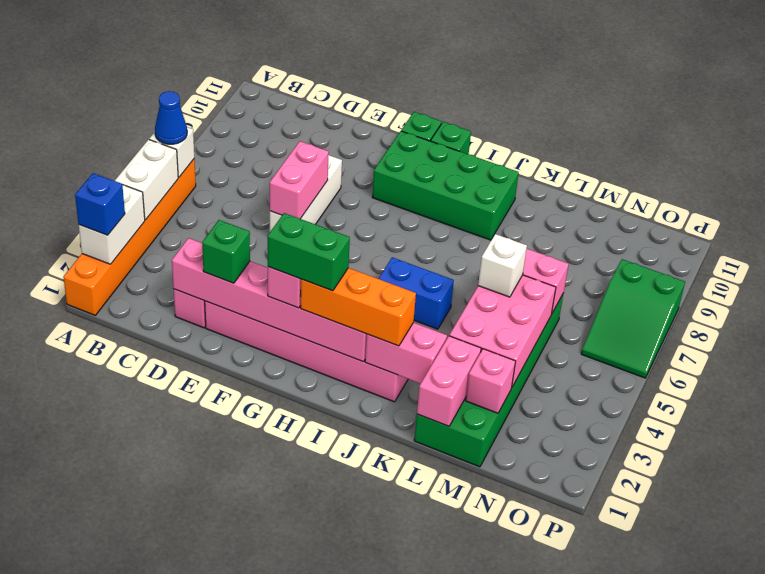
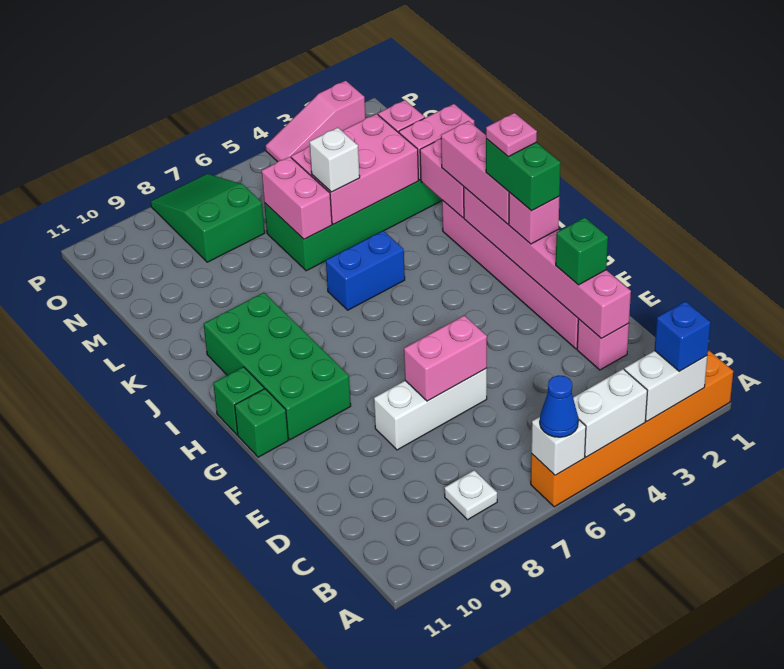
none -> white 1x1 plate [445,470,497,520]
orange 1x3 brick [301,268,416,346] -> pink 1x3 brick [441,121,509,224]
none -> pink 1x1 plate [486,113,537,157]
blue 1x2 brick [378,257,454,329] -> blue 1x2 brick turned to [326,231,405,310]
green 2x3 slope [581,259,685,378] -> green 2x3 slope turned to [151,174,265,262]
none -> pink 1x3 slope [266,81,365,162]

